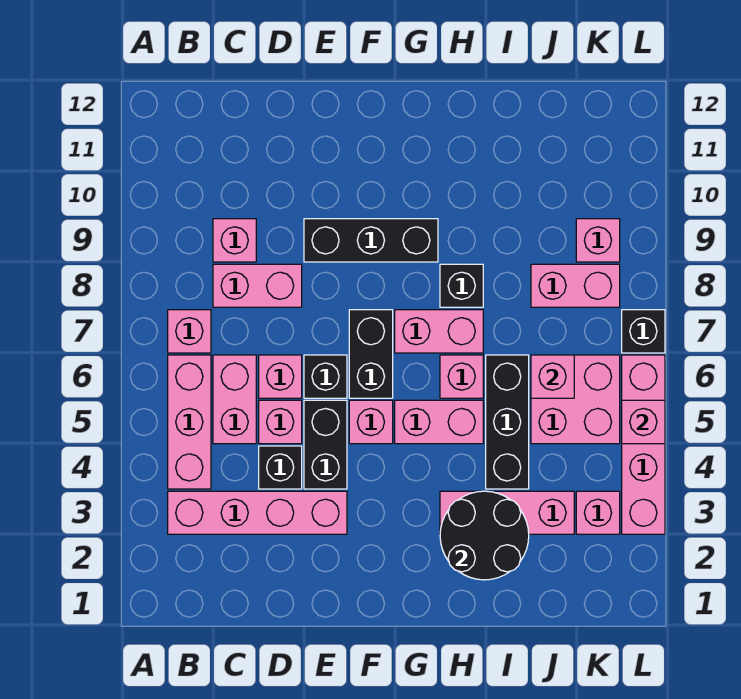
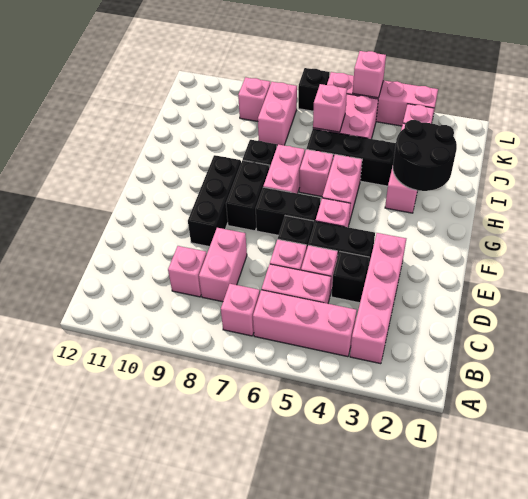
none -> black 1x2 brick [226,160,269,231]

